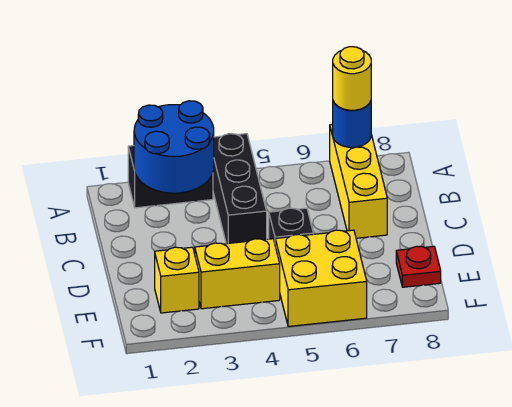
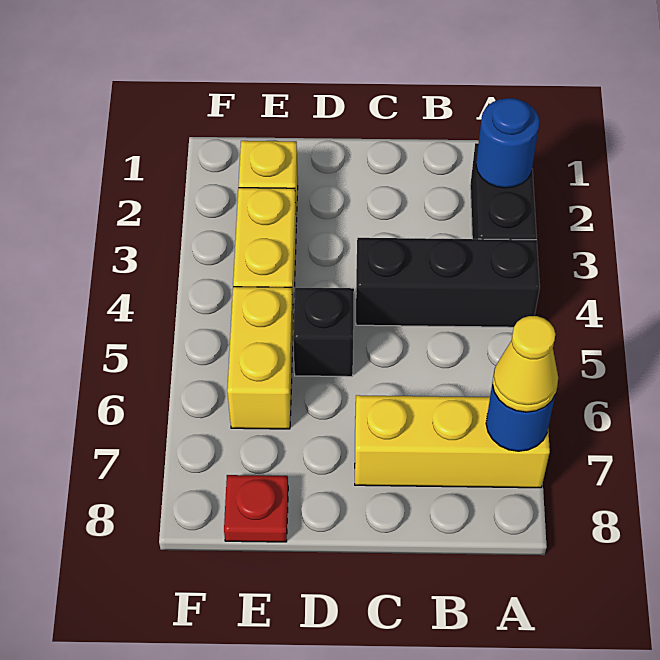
blue 2x2 round brick [134,101,214,193] -> blue 1x1 round brick [476,98,540,188]
yellow 1x1 round brick [333,47,371,110] -> yellow 1x1 cone [492,316,558,412]
yellow 2x2 brick [275,230,367,327] -> yellow 1x2 brick [227,287,293,429]

